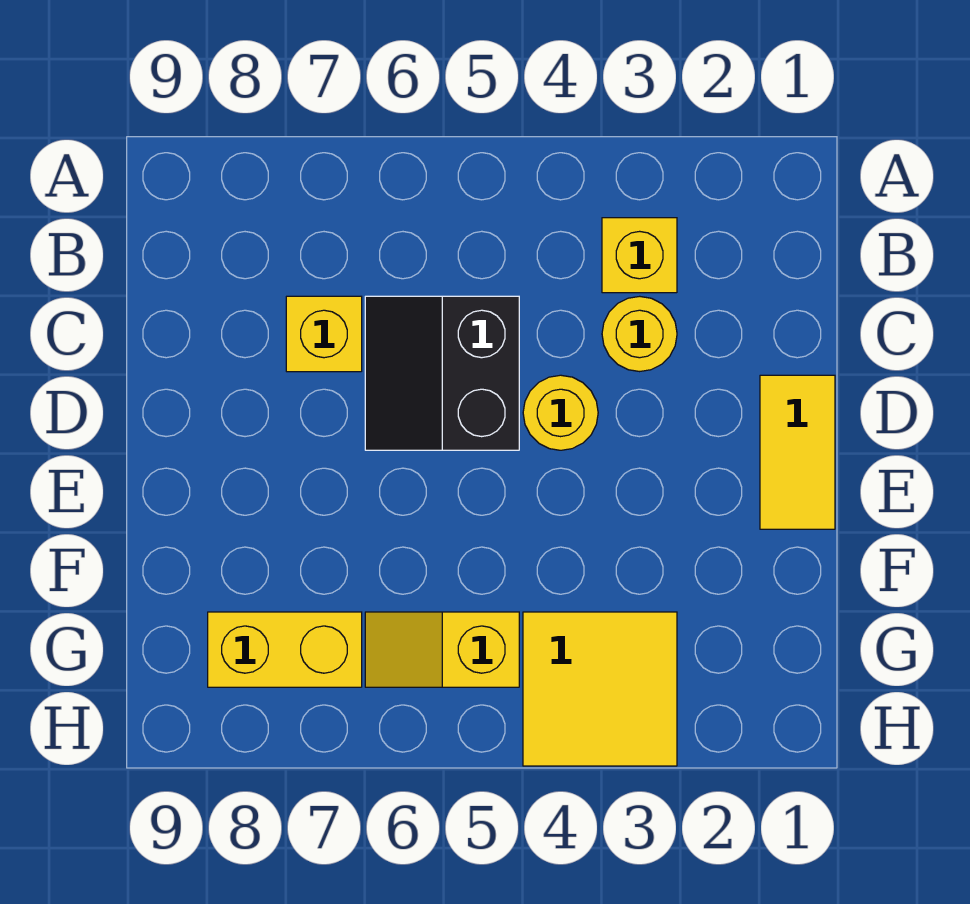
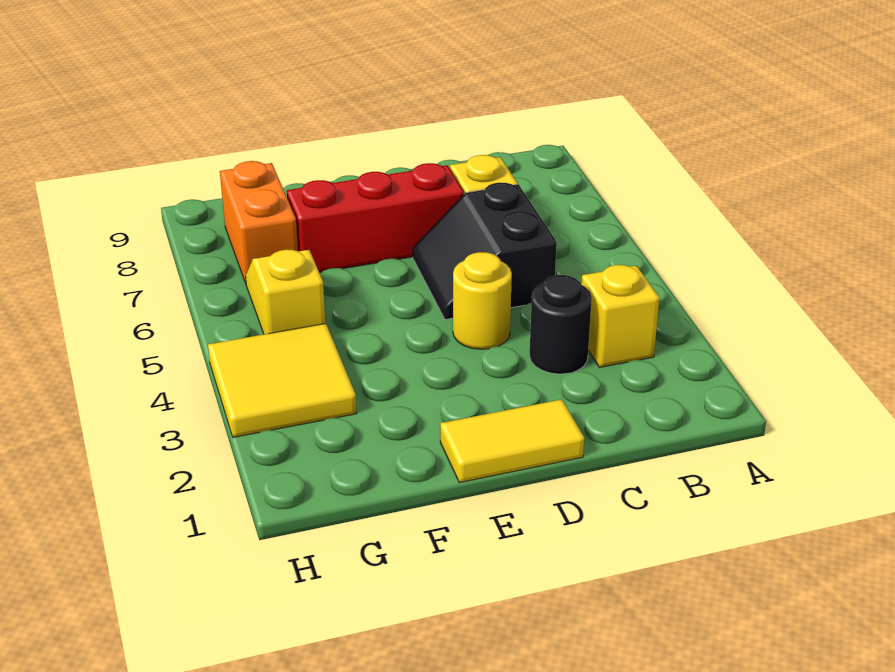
yellow 1x1 round brick [602,296,677,372] -> black 1x1 round brick [529,275,592,374]
black 2x2 slope [365,296,519,450] -> black 2x2 slope turned to [413,182,557,320]
none -> red 1x3 brick [287,163,464,273]
yellow 1x2 brick [208,612,362,687] -> orange 1x2 brick [220,161,298,283]

